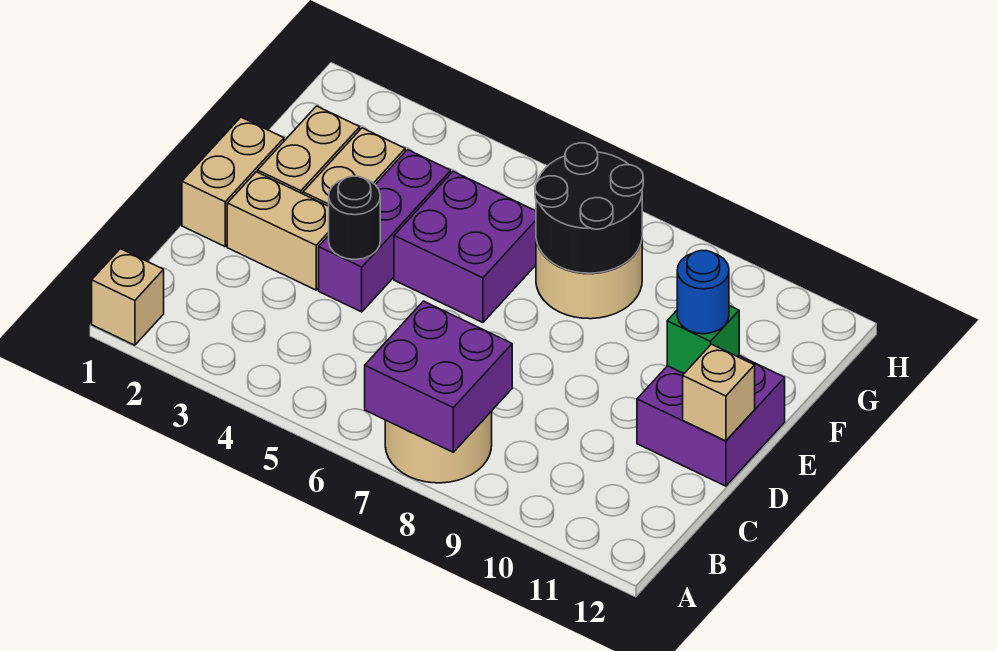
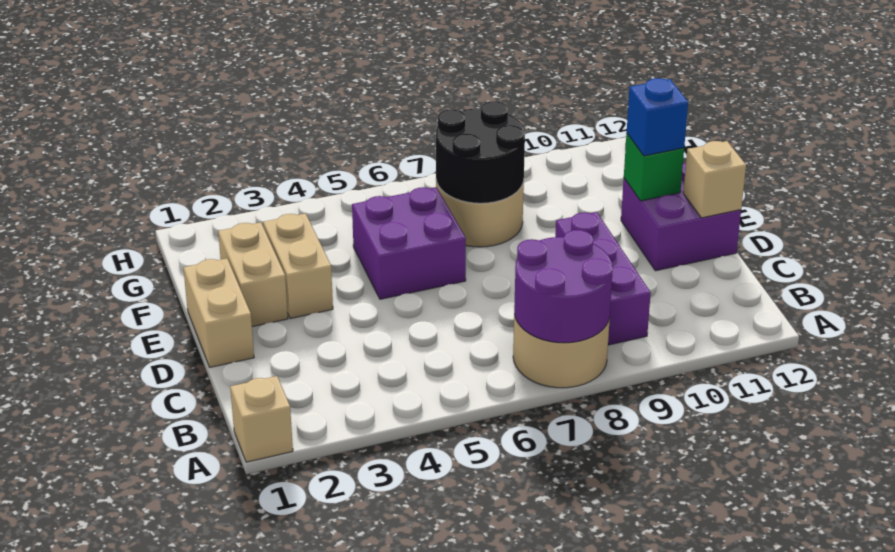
purple 2x2 brick [365,301,512,452] -> purple 2x2 round brick [514,230,613,343]
tan 1x2 brick [227,172,329,290] -> none
purple 1x3 brick [319,150,451,312] -> purple 1x3 brick moved to [555,212,651,345]
black 1x1 round brick [329,176,380,260] -> none
blue 1x1 round brick [677,251,729,334] -> blue 1x1 brick [627,78,688,156]

